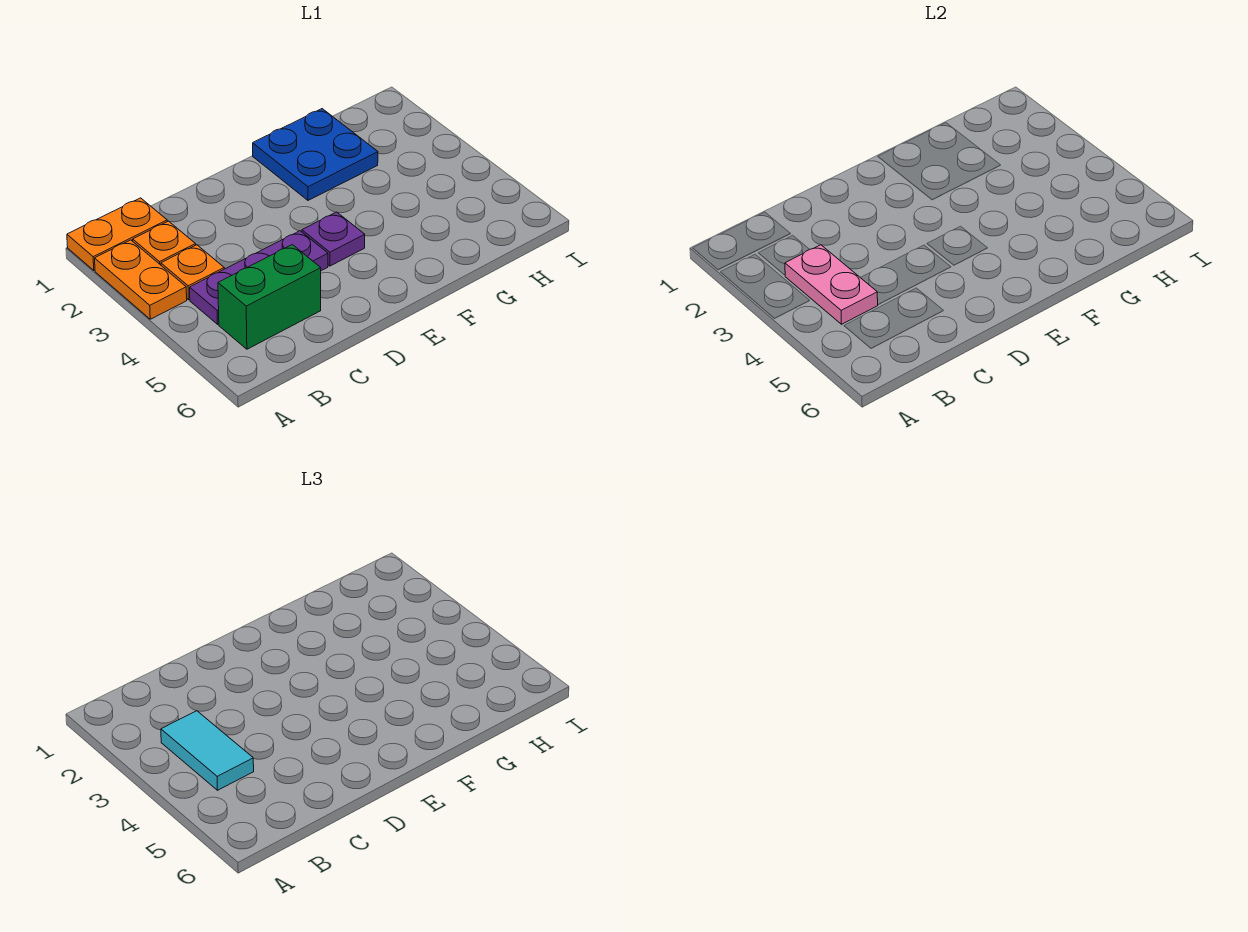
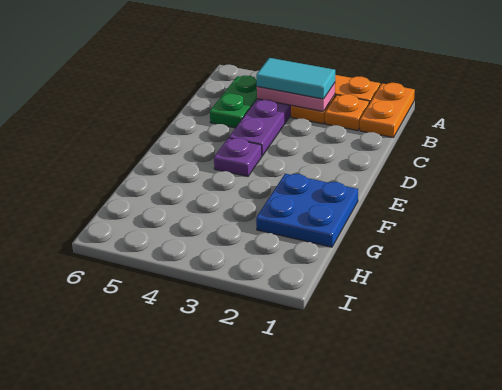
green 1x2 brick [218,245,321,349] -> green 1x2 plate [210,75,257,128]

